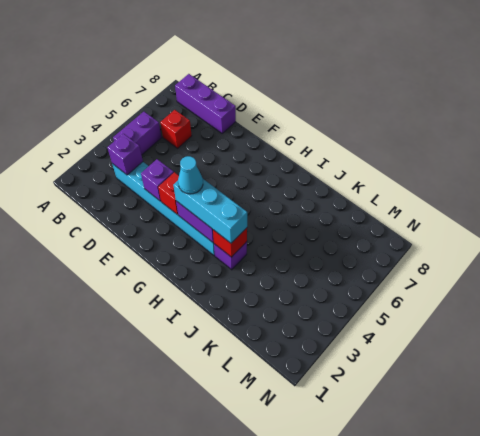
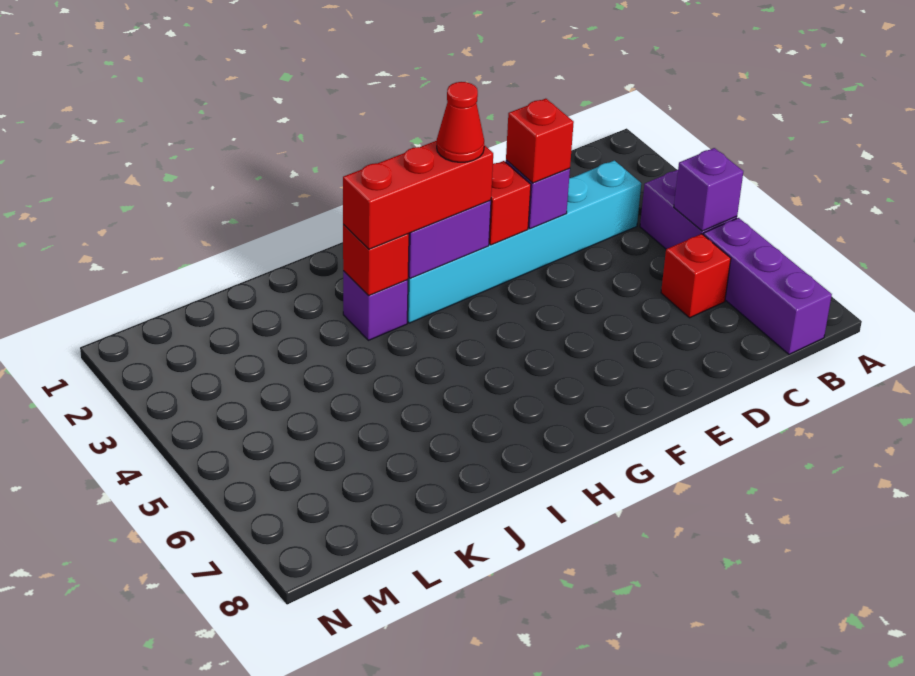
purple 1x3 brick [175,74,236,133] -> purple 1x3 brick turned to [703,218,832,354]
purple 1x1 brick [107,134,143,175] -> purple 1x1 brick moved to [674,148,743,231]
none -> red 1x1 brick [506,99,574,183]
cyan 1x3 brick [173,179,247,243] -> red 1x3 brick [343,141,493,249]
cyan 1x1 cone [178,156,203,194] -> red 1x1 cone [437,82,484,162]

